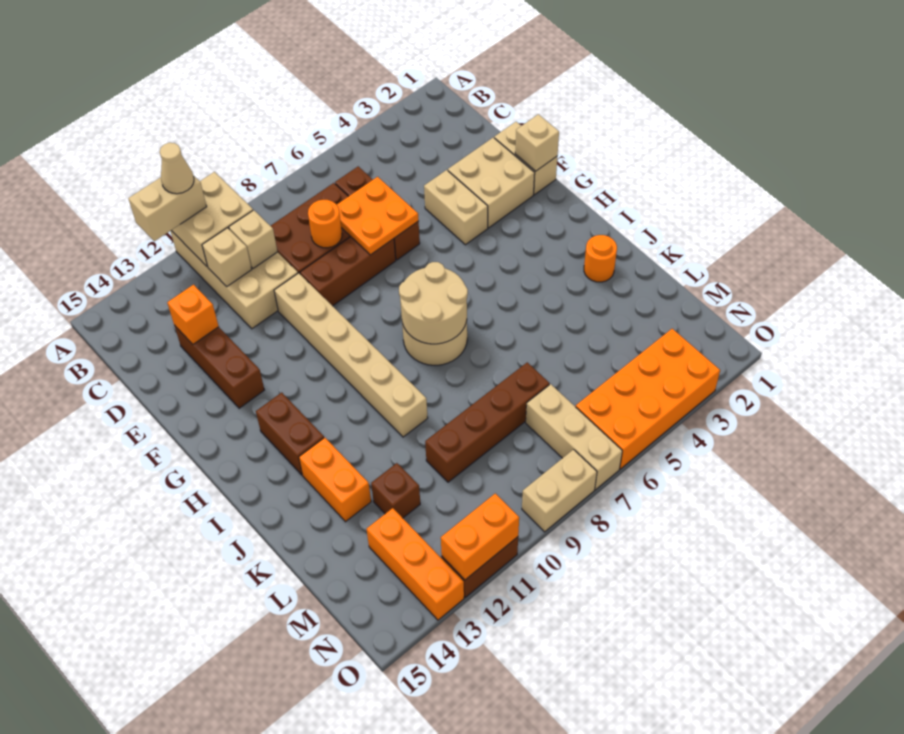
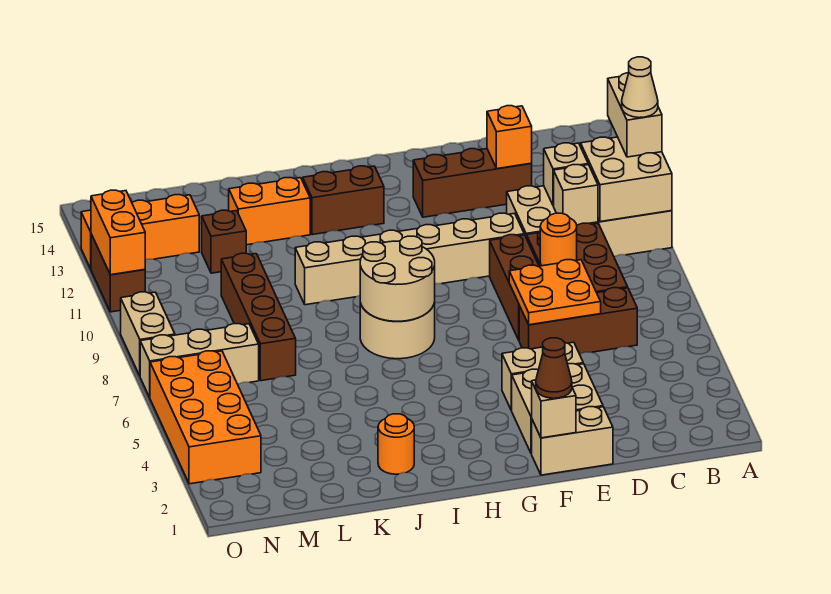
none -> brown 1x1 cone [536,338,572,398]

